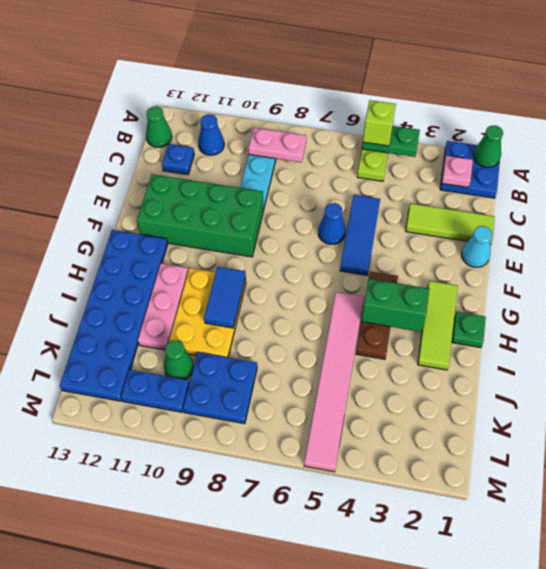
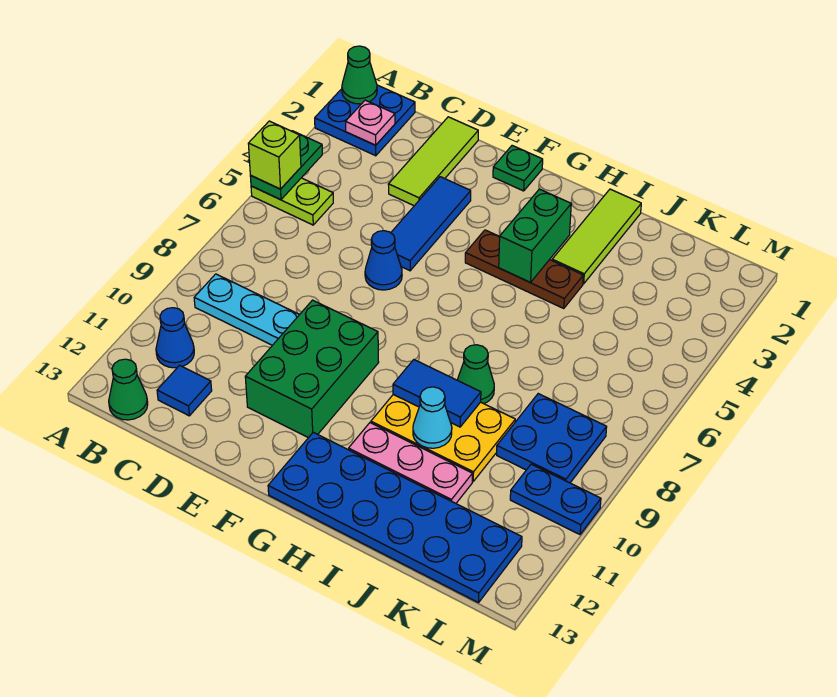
pink 1x2 plate [248,128,306,162] -> none
blue 1x1 plate [162,144,194,175] -> blue 1x1 tile [157,365,212,416]
blue 1x3 tile [340,195,380,275] -> blue 1x3 tile turned to [391,177,471,271]
cyan 1x1 cone [462,226,492,267] -> cyan 1x1 cone moved to [413,387,452,448]
green 2x4 brick [137,174,264,257] -> green 2x3 brick [245,300,379,438]
lime 1x3 tile [418,281,458,370] -> lime 1x3 tile turned to [552,189,641,284]
green 1x1 plate [452,312,486,348] -> green 1x1 plate moved to [493,146,543,191]
pink 1x6 tile [304,292,364,472] -> none
green 1x1 cone [164,340,194,380] -> green 1x1 cone moved to [457,345,494,404]
blue 1x2 plate [121,370,189,412] -> blue 1x2 plate turned to [510,464,601,534]

